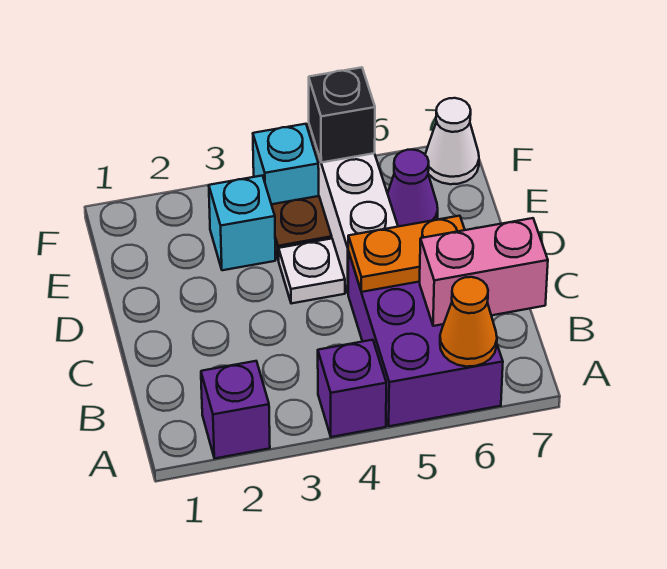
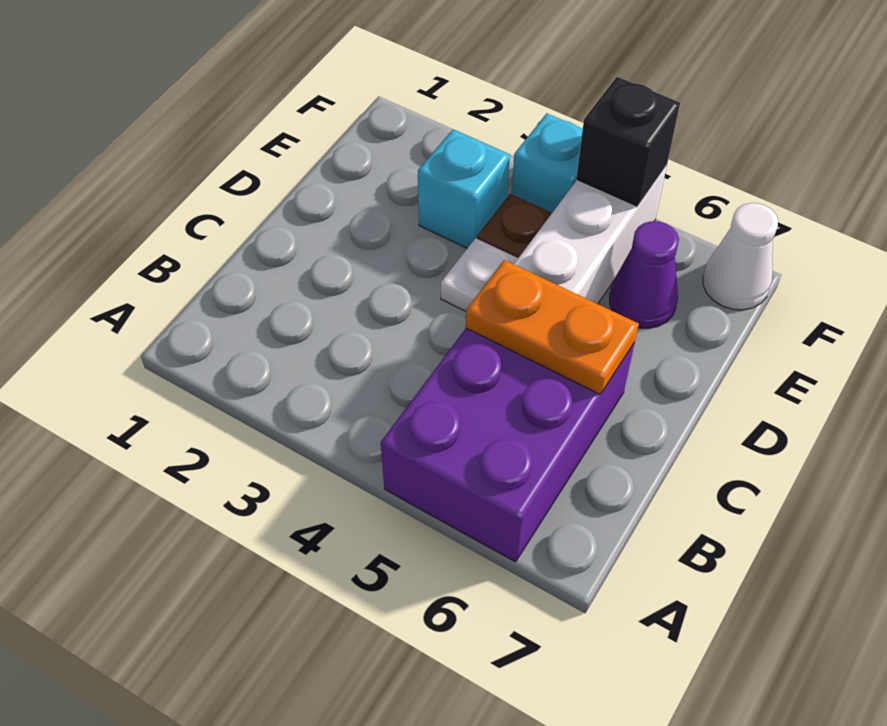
purple 1x1 brick [201,361,270,458] -> none
purple 1x1 brick [318,340,386,437] -> none
orange 1x1 cone [440,277,497,367] -> none
pink 1x2 brick [420,218,548,326] -> none

